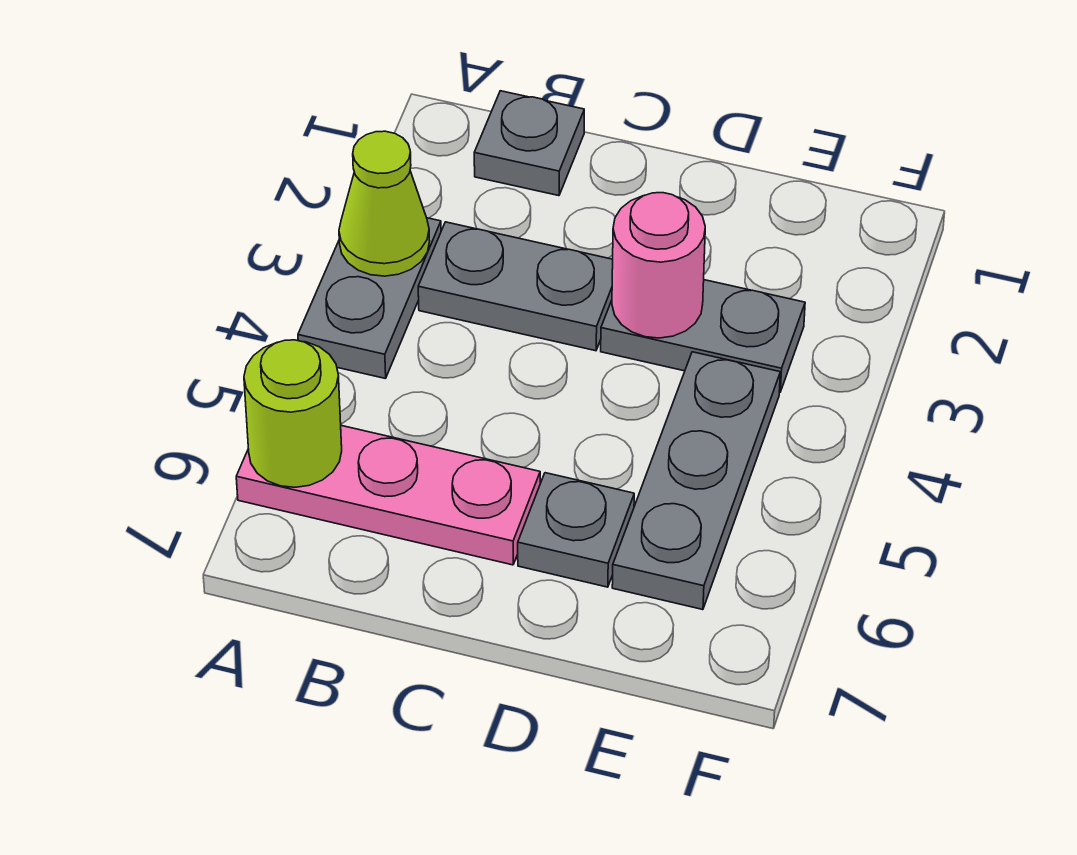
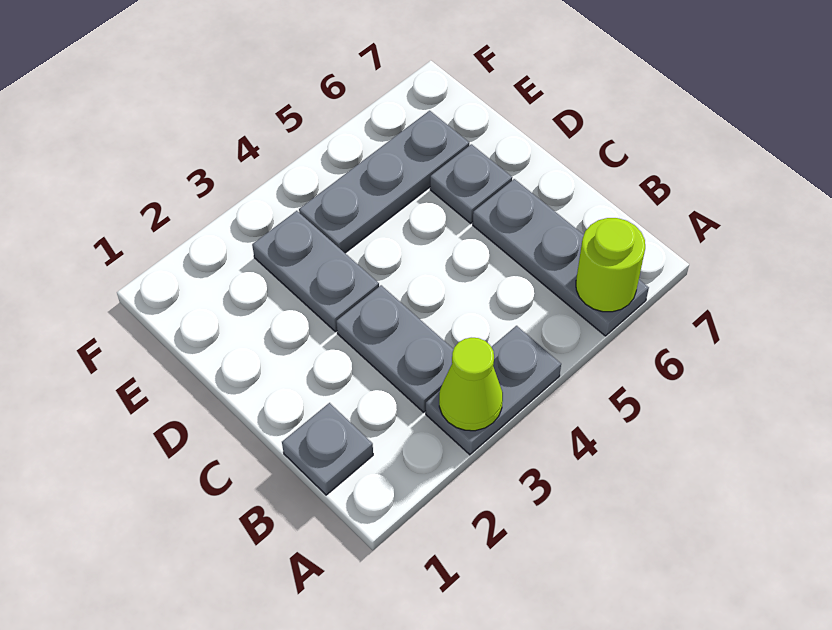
pink 1x3 plate [236,426,540,565] -> grey 1x3 plate [473,179,649,336]
pink 1x1 round brick [612,193,705,338] -> none

